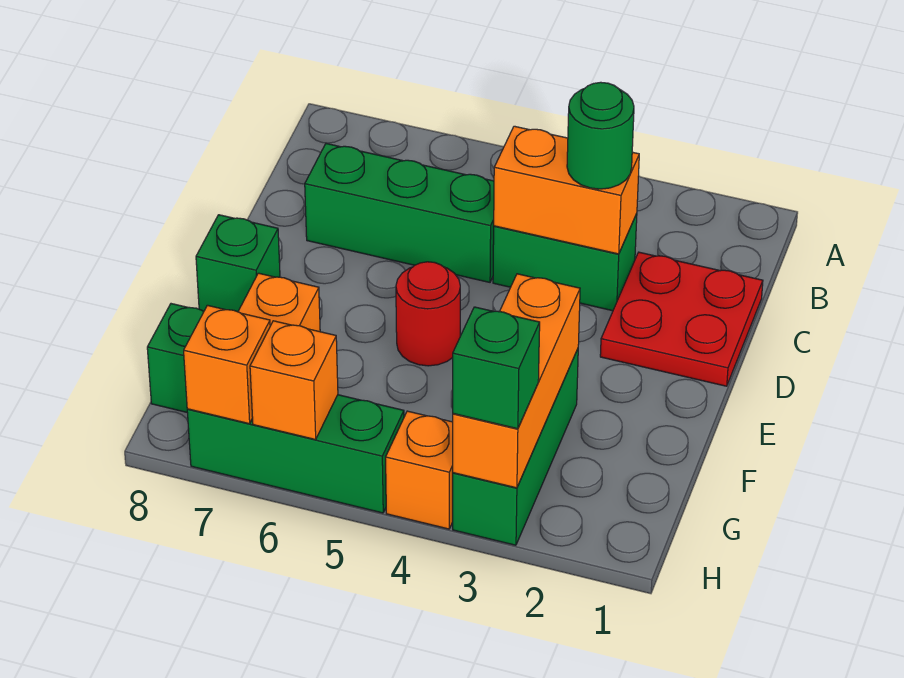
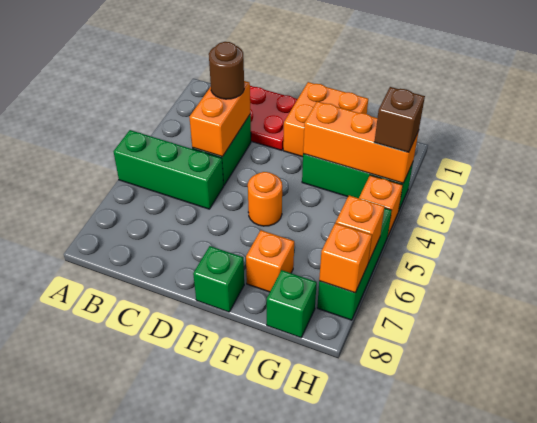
green 1x1 round brick [567,82,634,189] -> brown 1x1 round brick [209,42,244,99]
green 1x3 brick [305,144,494,282] -> green 1x3 brick turned to [114,130,224,209]
none -> orange 2x2 brick [283,82,368,157]
red 1x1 round brick [396,262,460,366] -> orange 1x1 round brick [248,172,282,226]
green 1x1 brick [453,307,540,429] -> brown 1x1 brick [374,87,425,152]

